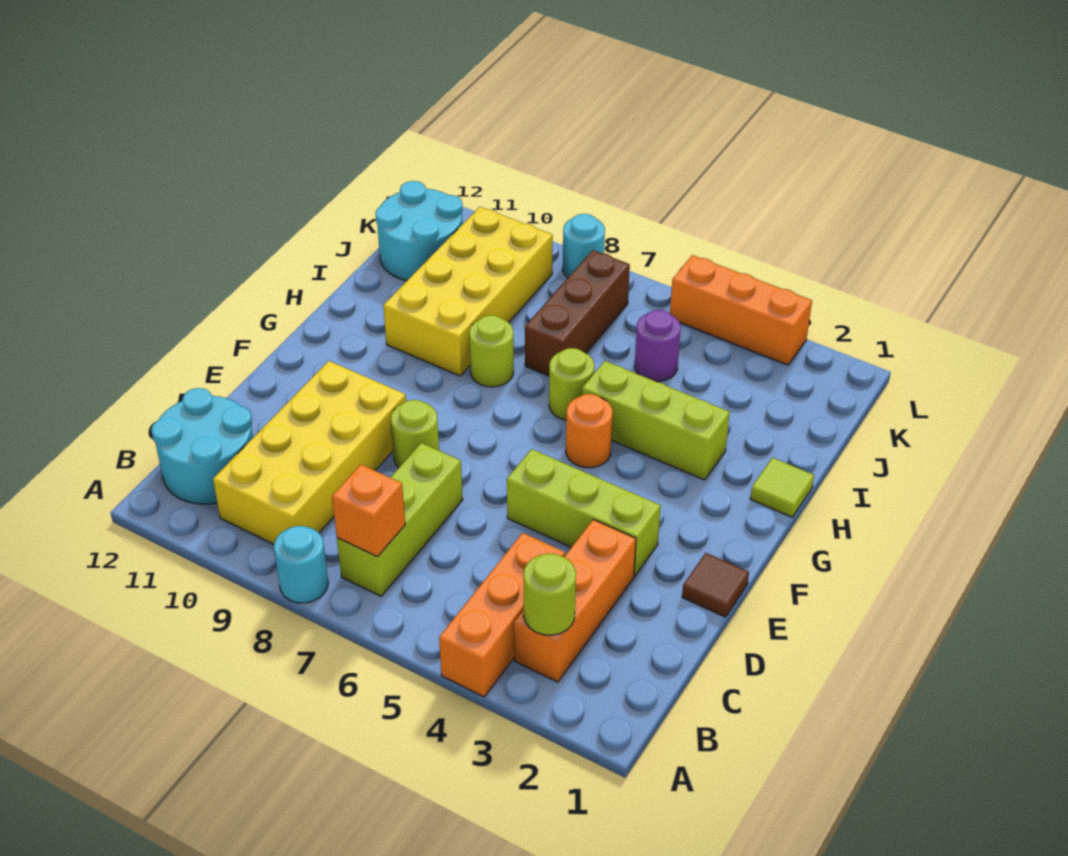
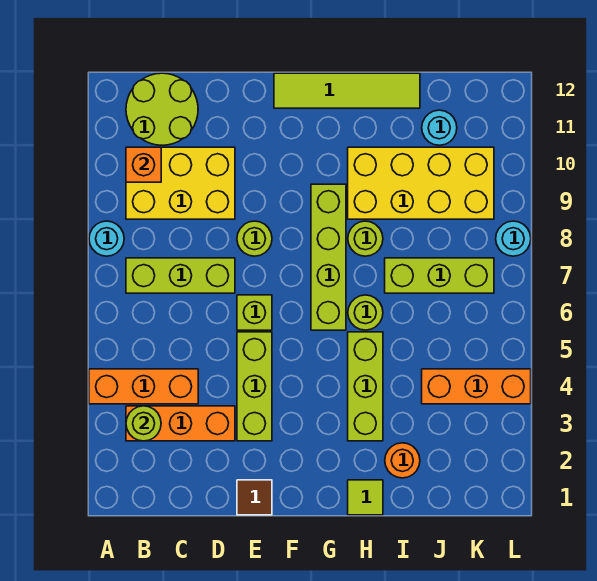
orange 1x1 brick [332,464,405,557] -> orange 1x1 brick moved to [126,147,161,182]
yellow 2x4 brick [213,361,406,544] -> yellow 2x3 brick [126,147,235,219]
cyan 2x2 round brick [151,388,253,504] -> lime 2x2 round brick [126,73,198,145]
none -> lime 1x1 brick [237,295,272,330]
none -> lime 1x4 tile [274,73,420,108]
orange 1x1 round brick [566,394,613,468] -> orange 1x1 round brick moved to [385,443,420,478]
none -> lime 1x4 brick [311,184,346,330]
brown 1x3 brick [525,250,630,376] -> lime 1x3 brick [385,258,494,293]
purple 1x1 round brick [635,310,681,381] -> none
cyan 2x2 round brick [375,181,463,281] -> cyan 1x1 round brick [422,110,457,145]
orange 1x3 brick [670,255,812,365] -> orange 1x3 brick turned to [422,369,531,404]

